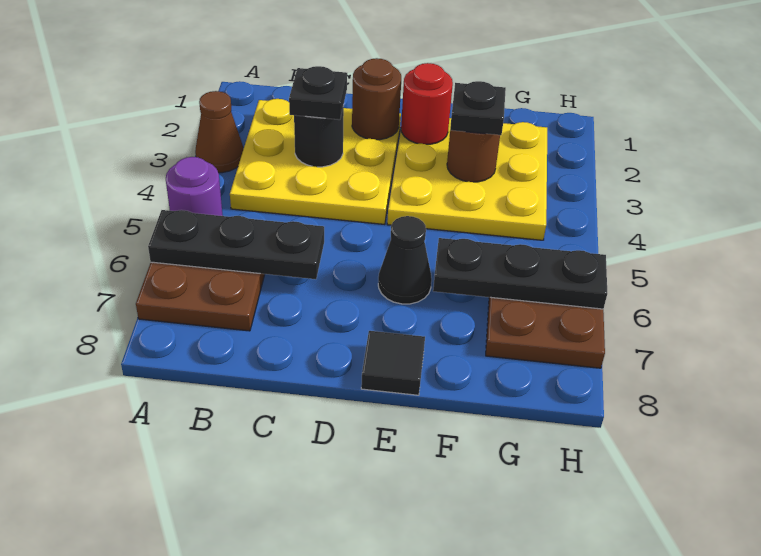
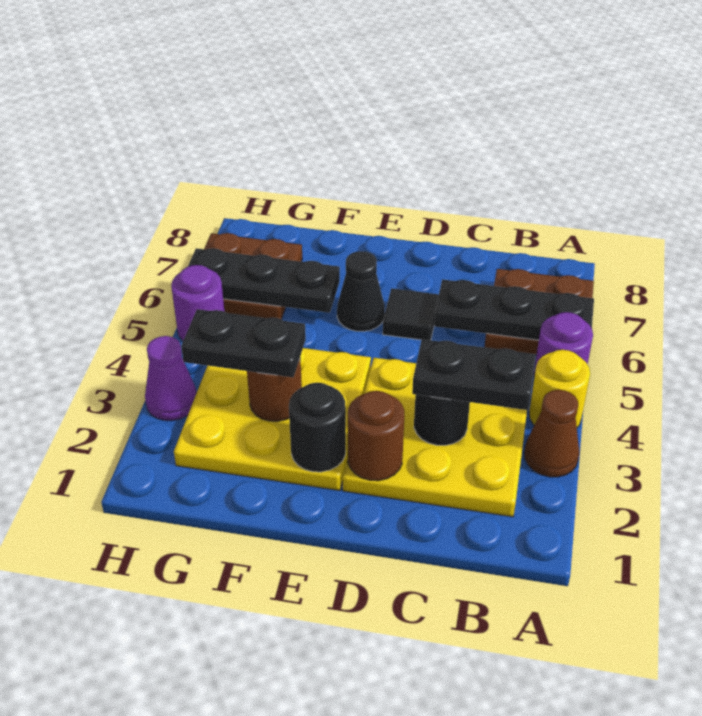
none -> yellow 1x1 round brick [529,350,590,427]
black 1x1 plate [289,66,347,120] -> black 1x2 plate [412,339,536,410]
red 1x1 round brick [401,63,453,144] -> black 1x1 round brick [289,383,346,472]
black 1x1 tile [361,331,425,395] -> black 1x1 tile moved to [383,288,439,340]
black 1x1 plate [450,81,506,135] -> black 1x2 plate [181,309,306,377]
none -> purple 1x1 cone [145,336,197,421]
none -> purple 1x1 round brick [171,265,224,341]

